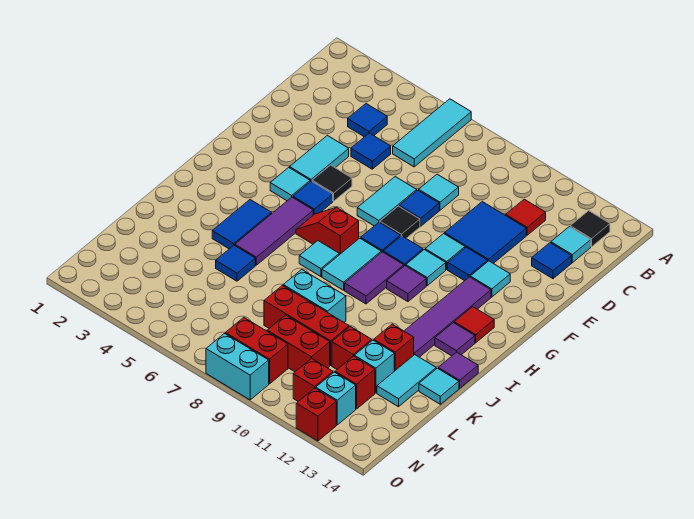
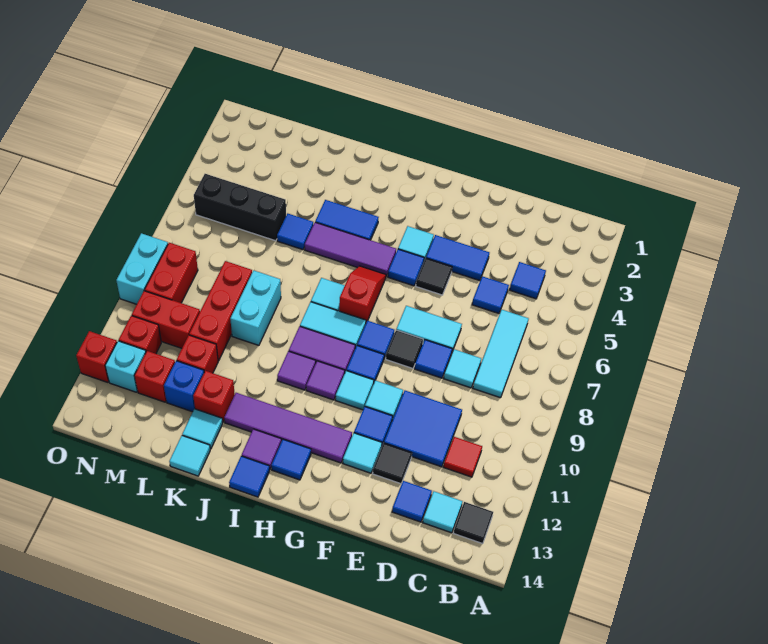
cyan 1x3 tile [393,99,471,167] -> cyan 1x3 tile turned to [473,310,529,398]
cyan 1x2 tile [290,135,349,182] -> blue 1x2 tile [426,235,489,281]
none -> black 1x1 tile [373,443,412,484]
red 1x1 tile [454,307,494,343] -> blue 1x1 tile [271,439,311,480]
none -> blue 1x1 tile [229,456,270,497]
purple 1x1 tile [438,352,478,388] -> purple 1x1 tile moved to [277,351,316,390]
cyan 1x2 tile [377,355,436,407] -> cyan 1x1 tile [182,409,223,449]
none -> black 1x3 brick [194,174,286,241]
cyan 1x1 brick [354,340,394,393] -> blue 1x1 brick [164,361,204,412]
red 1x2 brick [267,315,330,372] -> red 1x2 brick turned to [132,291,200,348]

